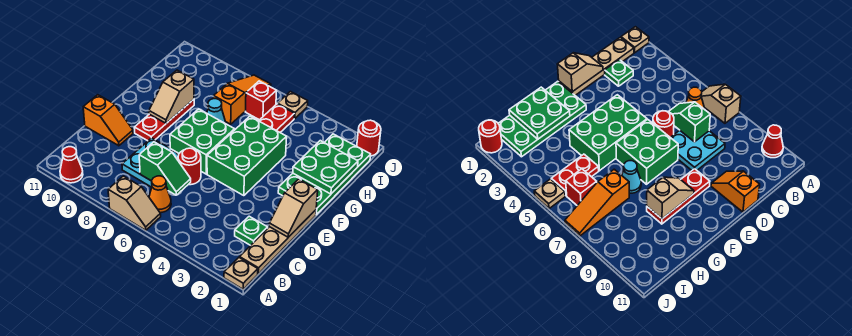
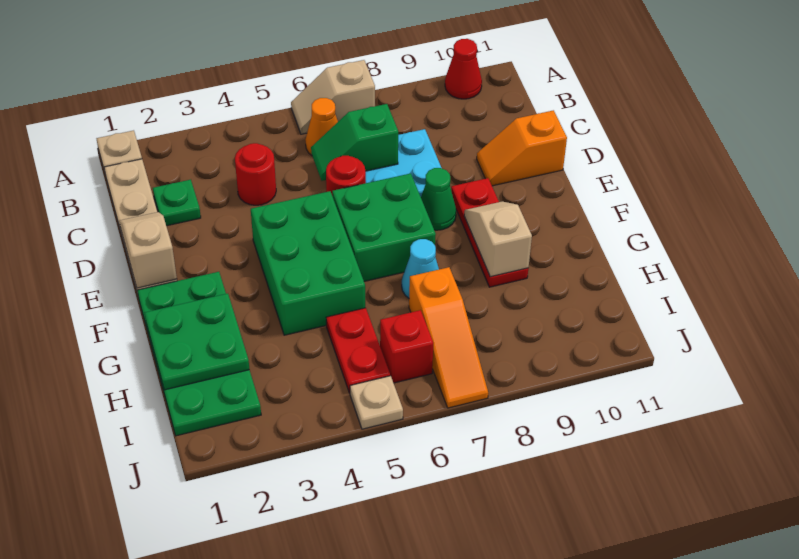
none -> green 1x1 cone [421,168,456,230]
red 1x1 round brick [357,120,381,156] -> red 1x1 round brick moved to [235,143,276,205]

